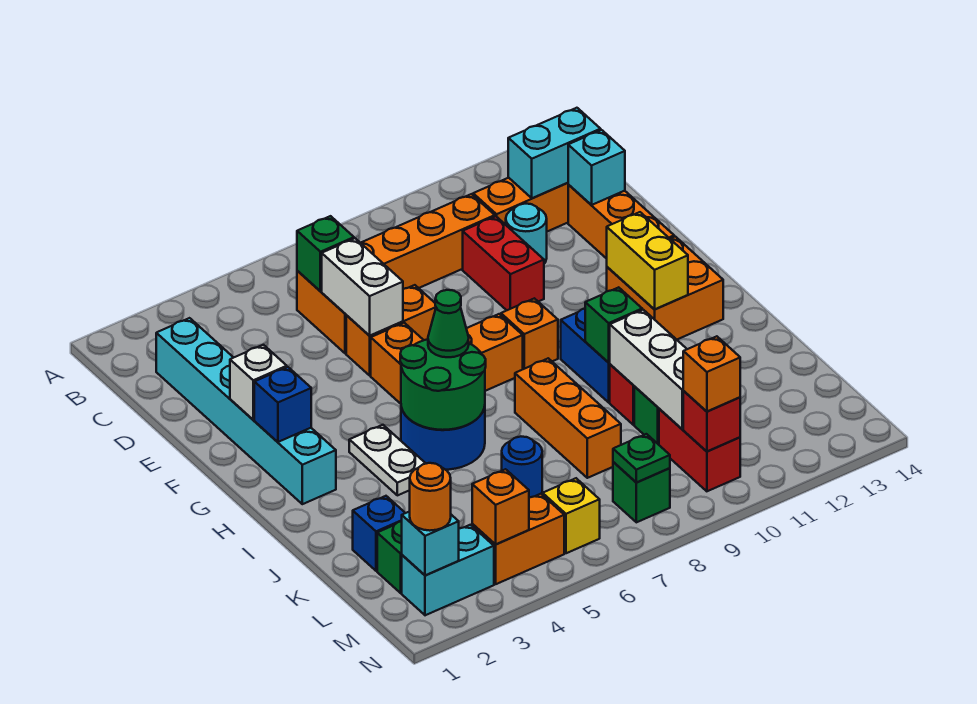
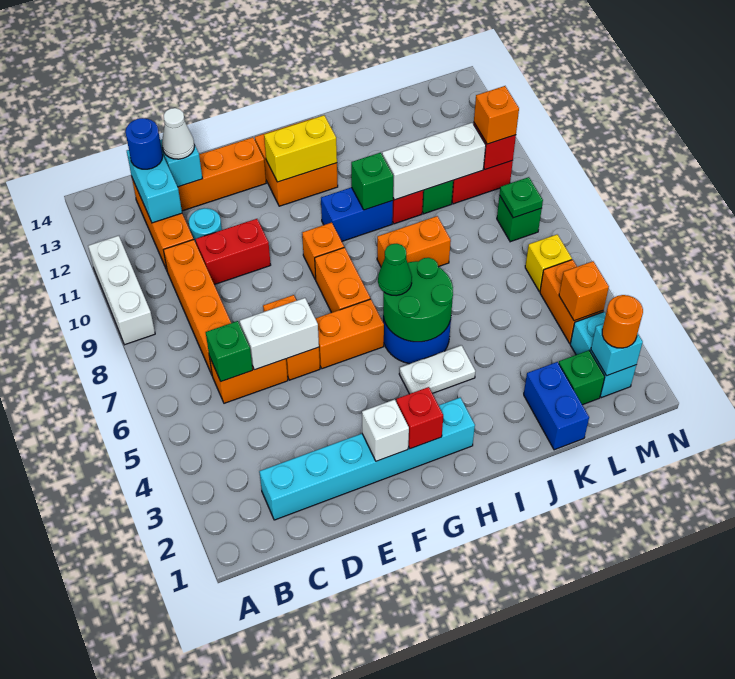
none -> white 1x3 brick [88,236,155,345]
none -> white 1x1 cone [162,108,194,159]
blue 1x1 brick [254,367,311,442] -> red 1x1 brick [396,387,443,449]
orange 1x3 brick [515,358,621,478] -> orange 1x2 brick [377,216,451,267]
blue 1x1 brick [353,496,405,571] -> blue 1x2 brick [524,362,589,450]
blue 1x1 round brick [502,437,542,498] -> blue 1x1 round brick moved to [125,118,163,169]

